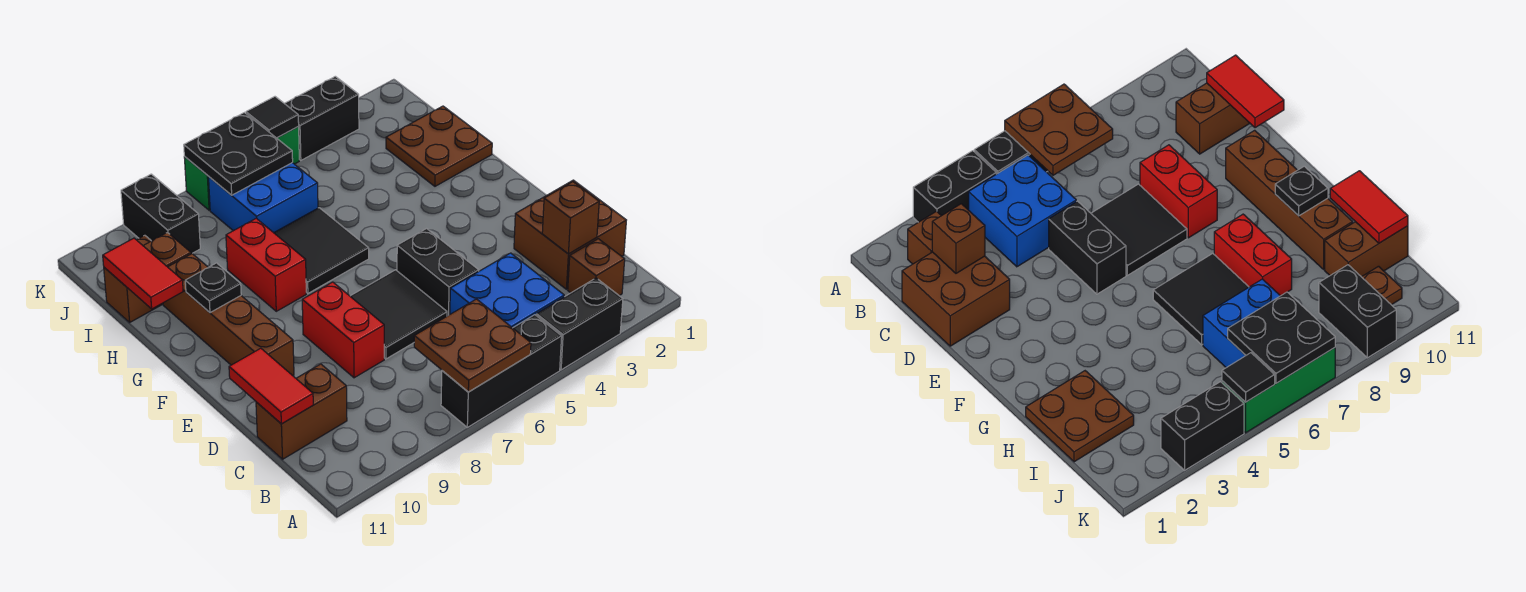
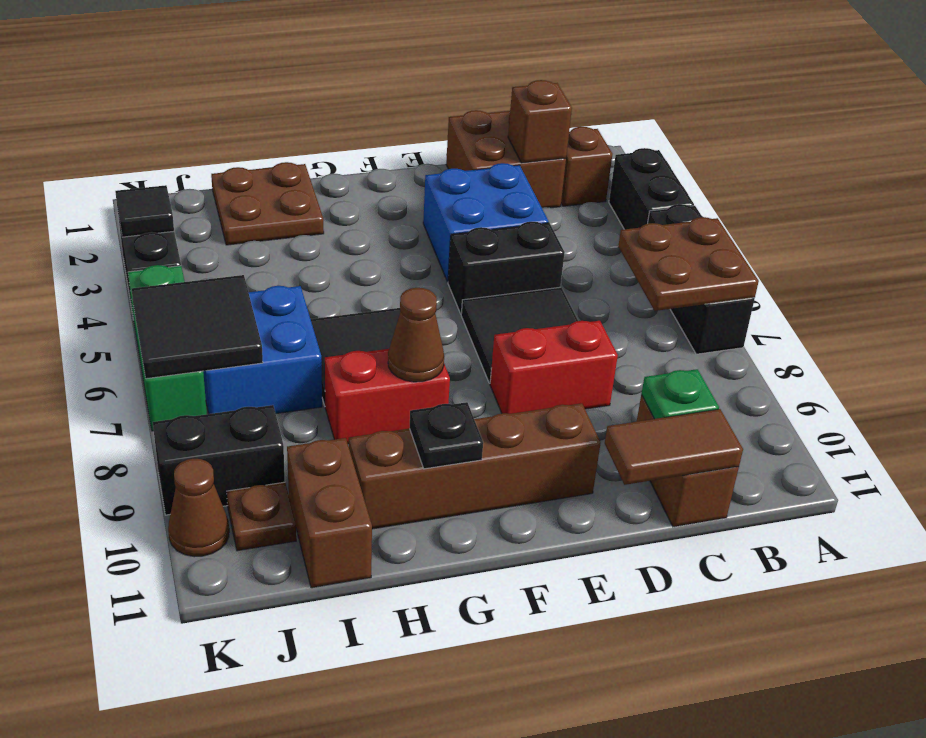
blue 2x2 brick [450,253,565,328] -> blue 2x2 brick moved to [423,163,549,282]
none -> green 1x1 plate [641,369,719,419]
red 1x2 tile [229,348,313,424] -> brown 1x2 tile [605,409,743,485]
none -> brown 1x1 cone [388,288,444,382]
red 1x2 tile [103,238,183,309] -> none
black 2x2 plate [184,113,293,195] -> black 2x2 tile [132,275,263,379]
black 1x1 tile [246,97,299,138] -> black 1x1 tile moved to [115,185,174,237]
none -> brown 1x1 cone [168,459,229,557]

